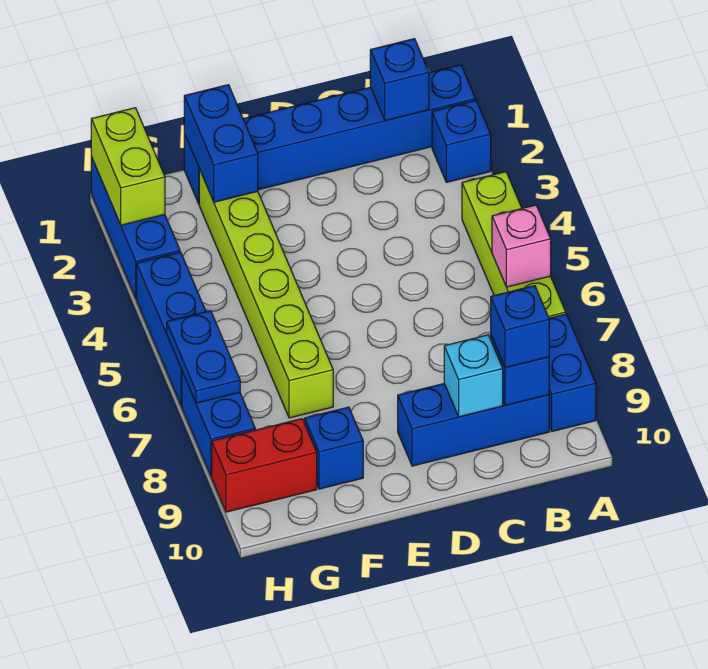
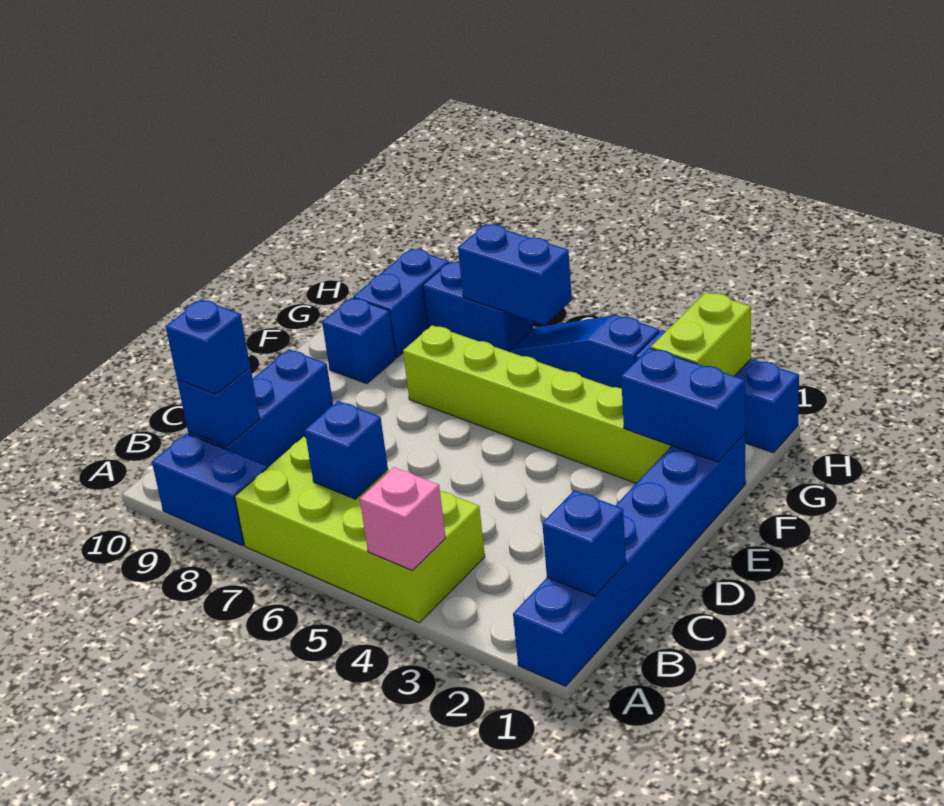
blue 1x1 brick [432,101,491,182] -> blue 1x1 brick moved to [305,401,388,499]
lime 1x4 brick [462,172,566,318] -> lime 2x4 brick [235,437,485,623]
pink 1x1 brick [492,205,551,287] -> pink 1x1 brick moved to [360,467,446,570]
cyan 1x1 brick [444,335,503,417] -> none
red 1x2 brick [212,419,317,512] -> blue 1x2 brick [353,249,449,357]
lime 1x2 brick [91,108,165,225] -> lime 1x2 brick turned to [651,292,751,376]
blue 1x3 brick [137,252,206,405] -> blue 1x3 slope [509,315,659,388]
blue 1x2 plate [167,311,240,403] -> blue 1x2 brick [458,224,572,325]

